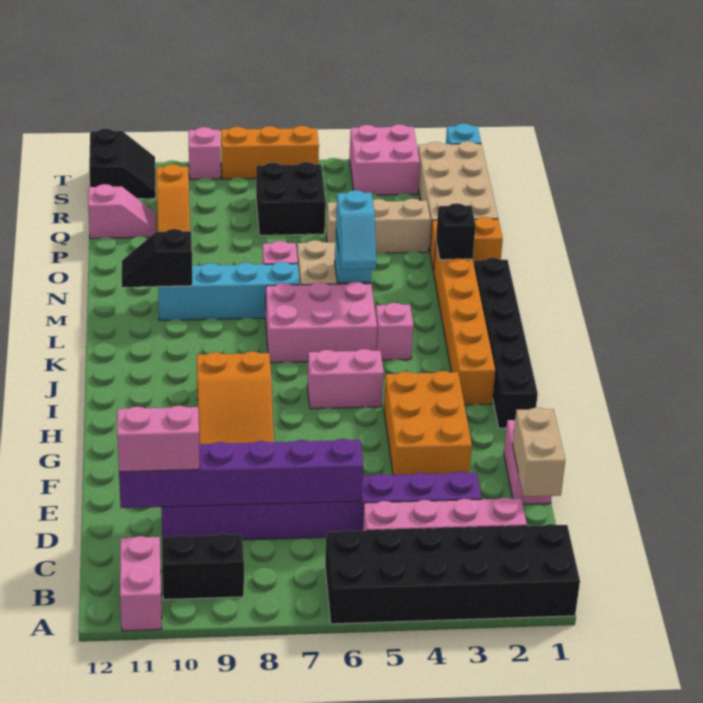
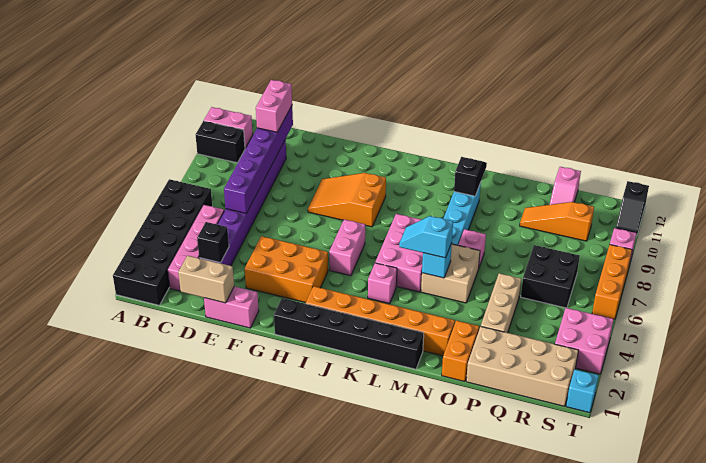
black 1x2 brick [162,534,244,600] -> black 1x2 brick turned to [195,121,245,163]
black 1x1 brick [436,203,476,260] -> black 1x1 brick moved to [197,222,229,263]
black 2x2 slope [89,128,156,199] -> black 1x2 slope [616,181,649,235]

